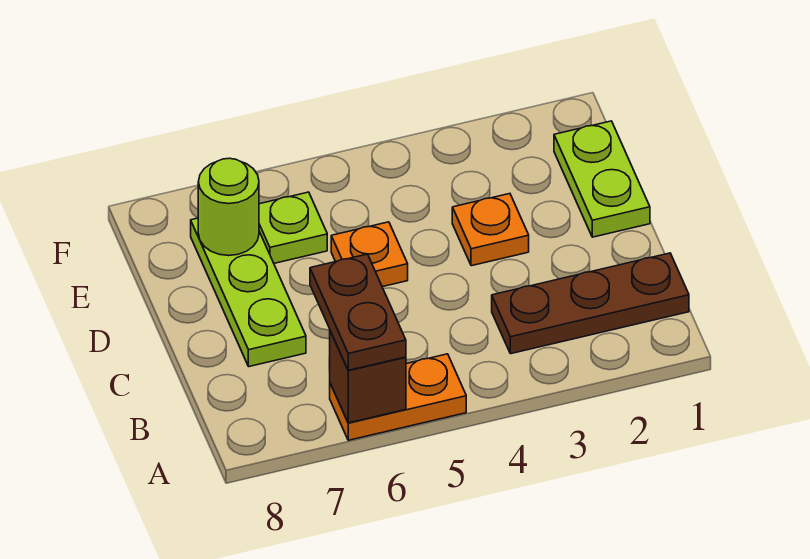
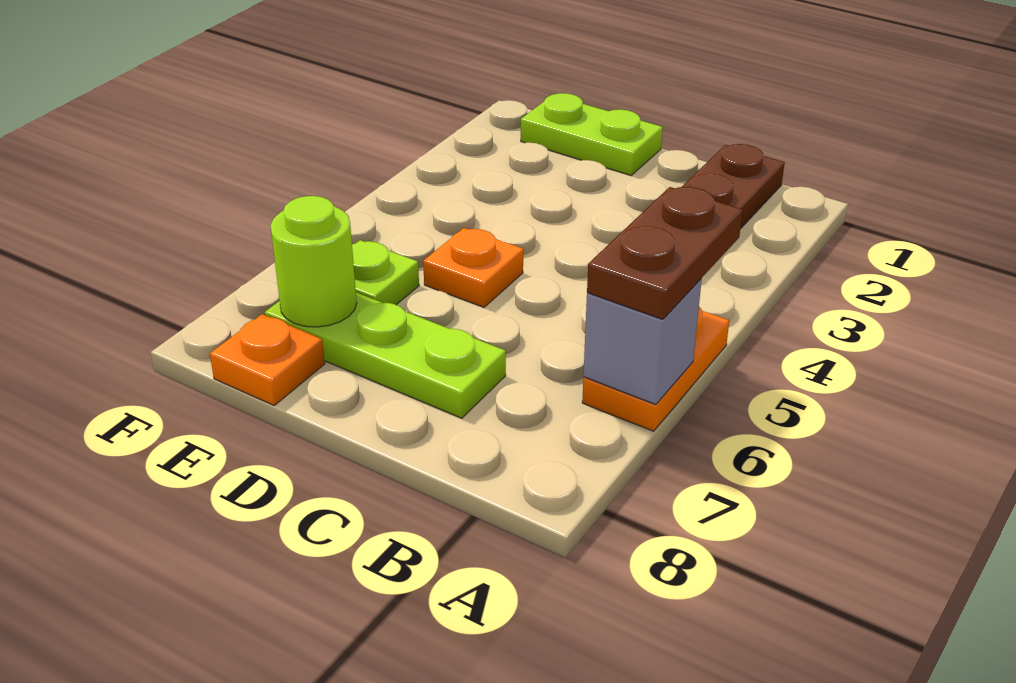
brown 1x1 brick [329,331,406,423] -> grey 1x1 brick [583,279,702,405]
brown 1x2 plate [310,254,406,370] -> brown 1x2 plate turned to [587,187,743,320]
orange 1x1 plate [452,194,529,266] -> orange 1x1 plate moved to [210,314,325,405]

